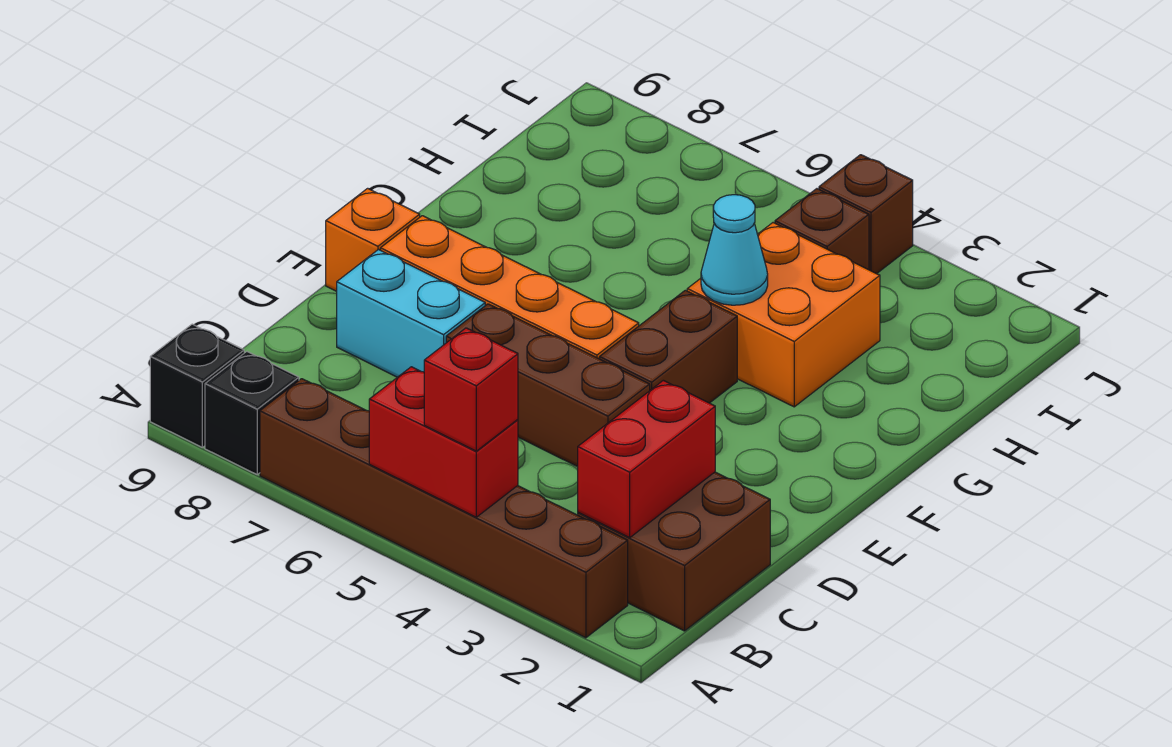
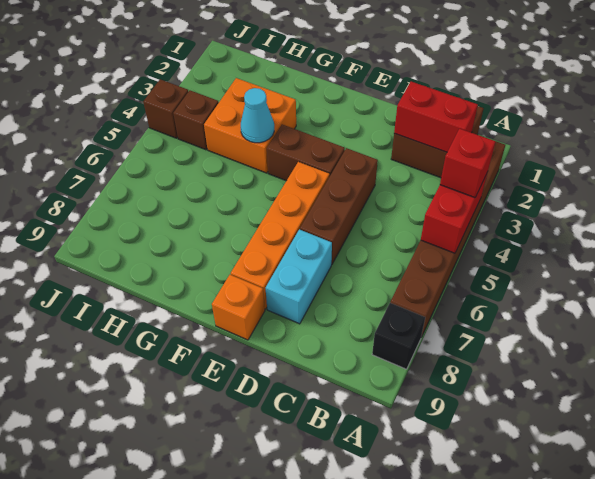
black 1x1 brick [150,324,244,447] -> none

